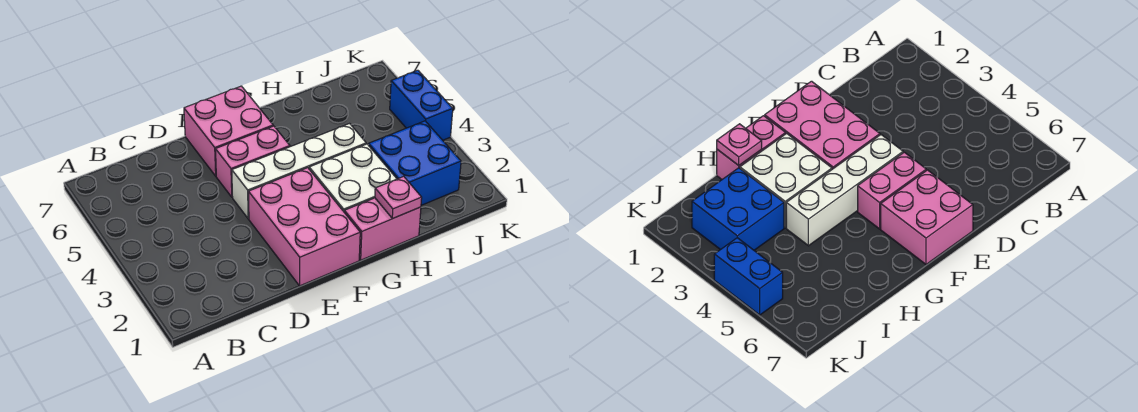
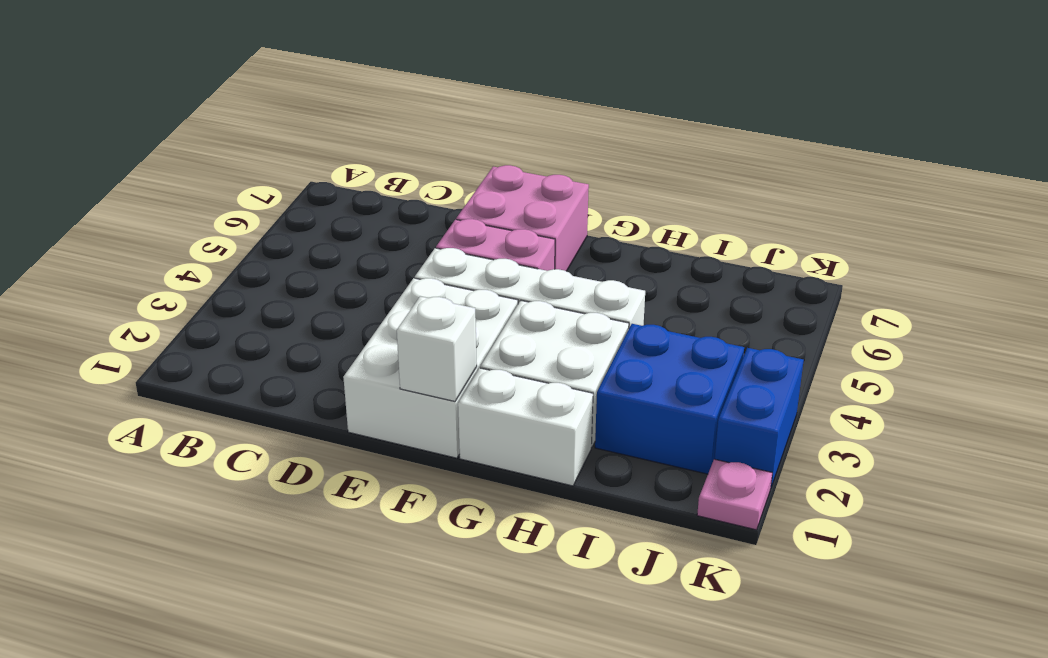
pink 2x3 brick [248,168,360,286] -> white 2x3 brick [343,278,518,458]
none -> white 1x1 brick [397,296,477,401]
pink 1x2 brick [344,198,421,260] -> white 1x2 brick [458,368,593,486]
pink 1x1 plate [375,176,422,218] -> pink 1x1 plate moved to [697,459,772,530]
blue 1x2 brick [390,70,453,140] -> blue 1x2 brick moved to [715,348,804,487]

